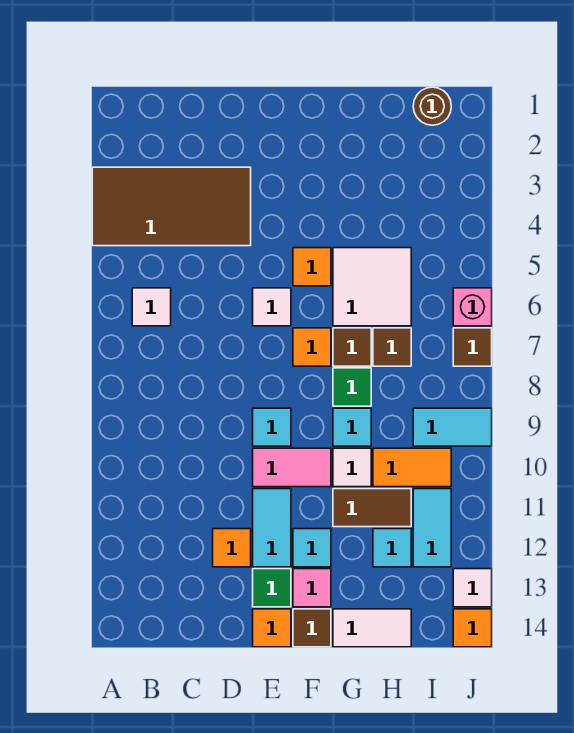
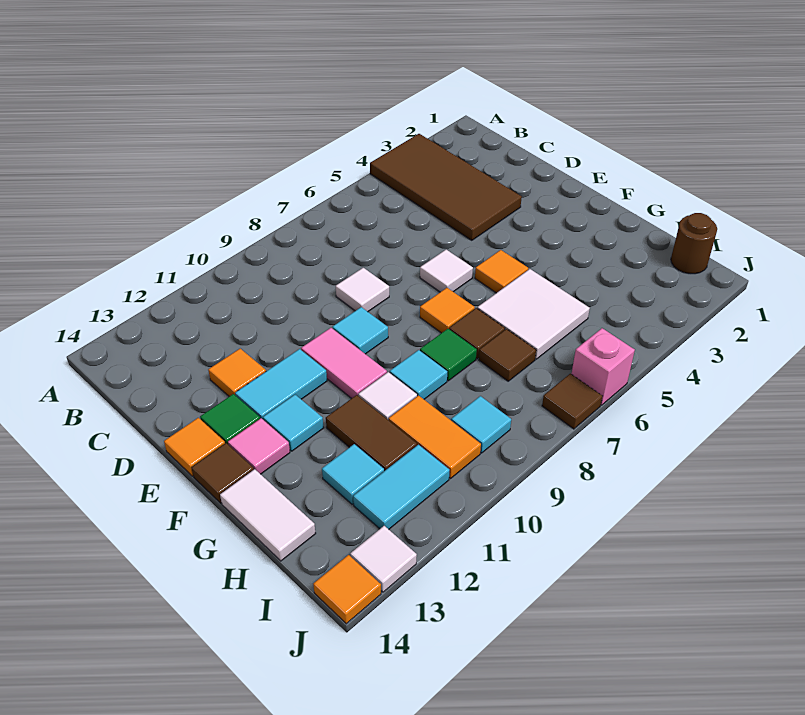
white 1x1 tile [132,288,171,326] -> white 1x1 tile moved to [336,268,389,312]
cyan 1x2 tile [413,408,492,446] -> cyan 1x1 tile [451,396,511,453]

